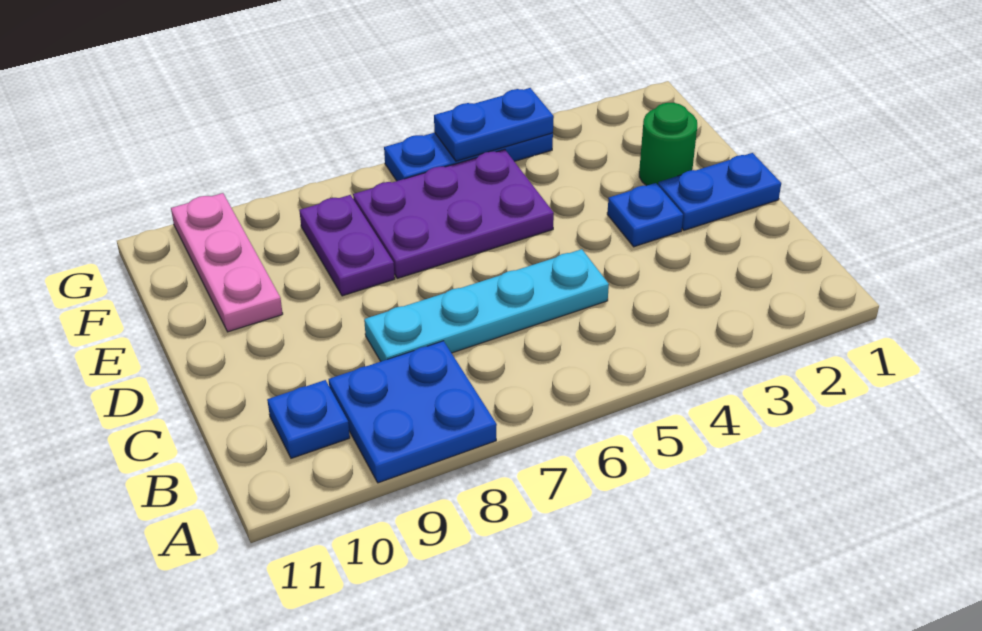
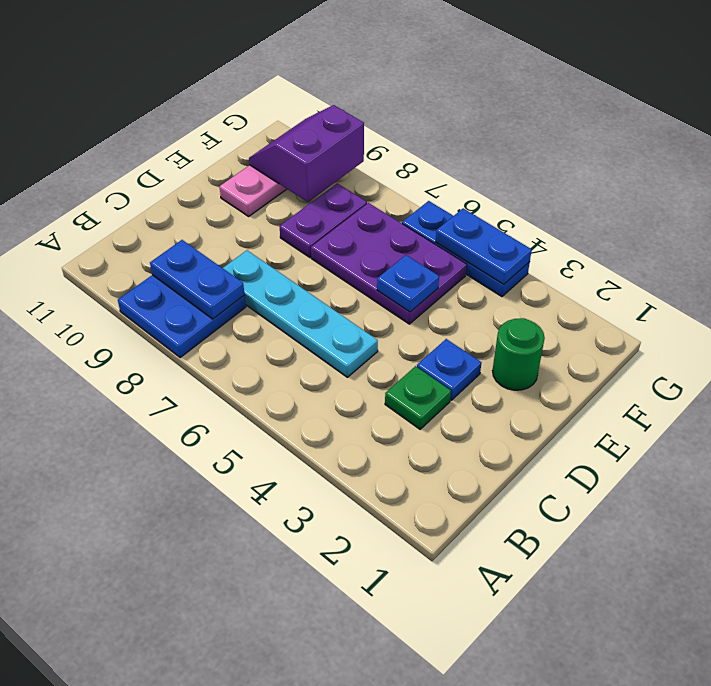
blue 1x1 plate [267,380,350,458] -> blue 1x1 plate moved to [377,255,439,312]
none -> green 1x1 plate [385,366,451,429]
blue 1x2 plate [658,153,781,230] -> blue 1x2 plate moved to [150,240,245,319]
none -> purple 2x2 slope [249,105,364,202]

